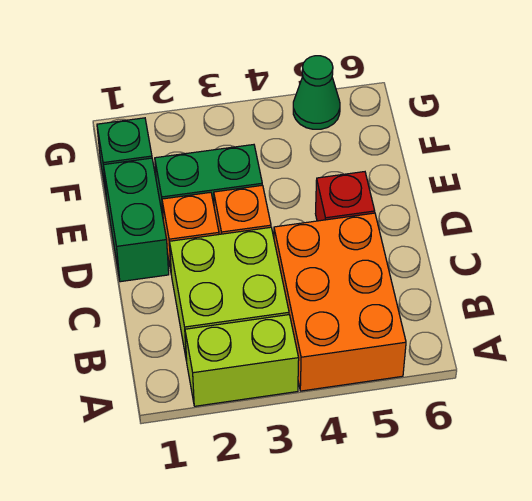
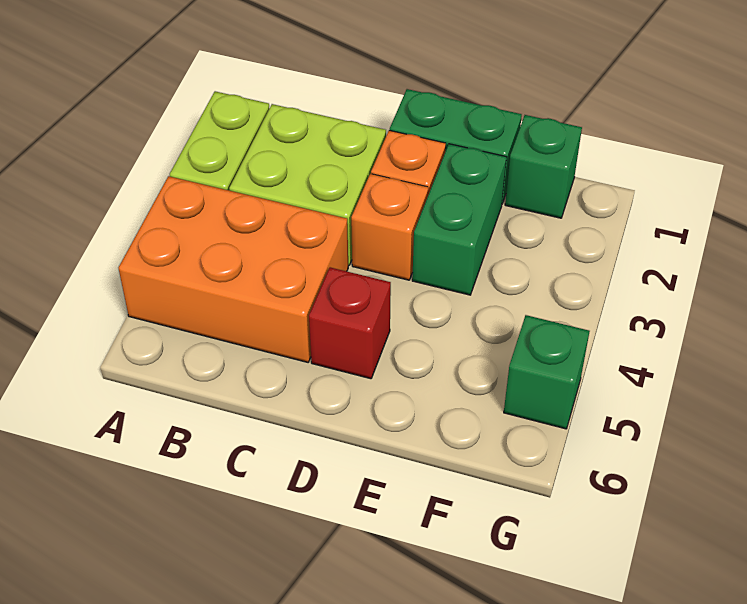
green 1x1 cone [293,56,340,129] -> green 1x1 brick [504,315,590,429]

